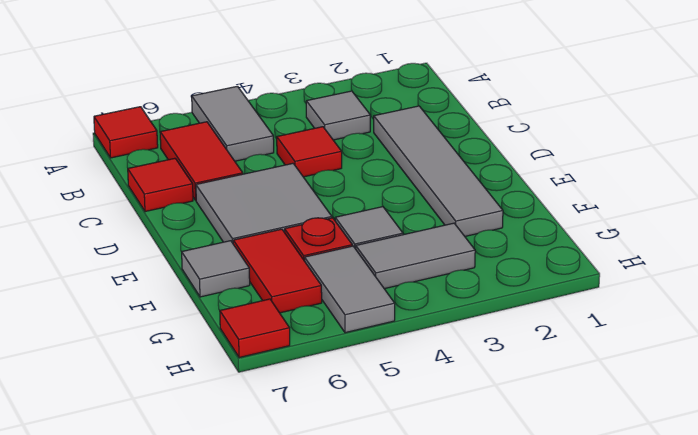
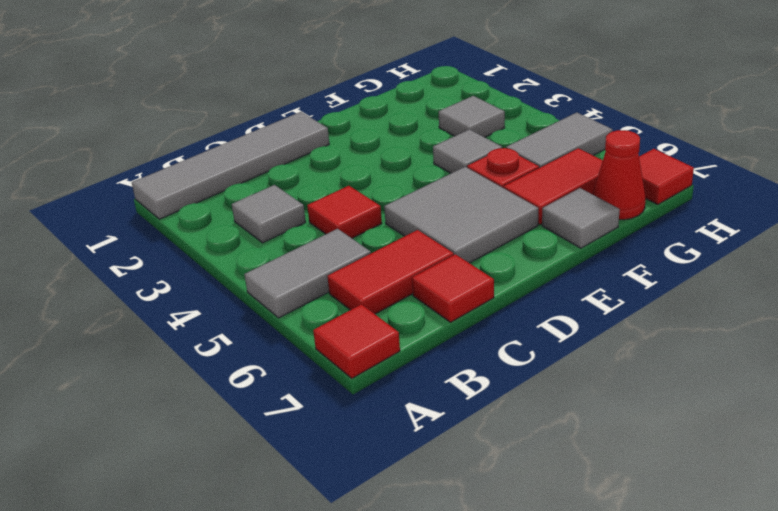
grey 1x4 tile [374,106,503,236] -> grey 1x4 tile moved to [132,112,329,219]
grey 1x2 tile [356,223,475,289] -> grey 1x1 tile [439,96,505,137]
none -> red 1x1 cone [593,130,646,220]

